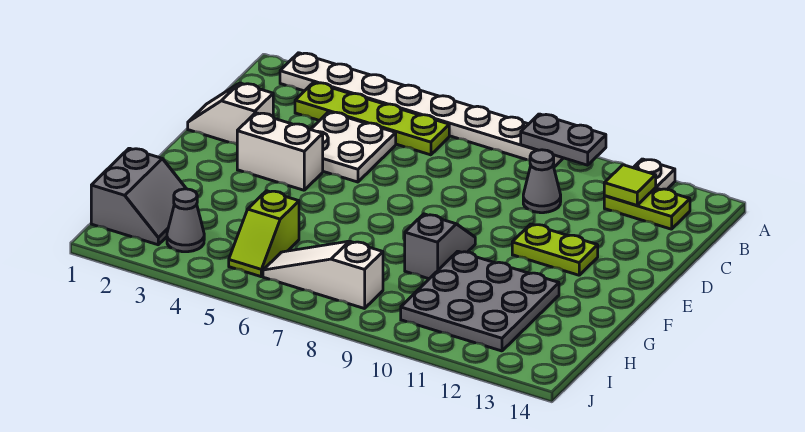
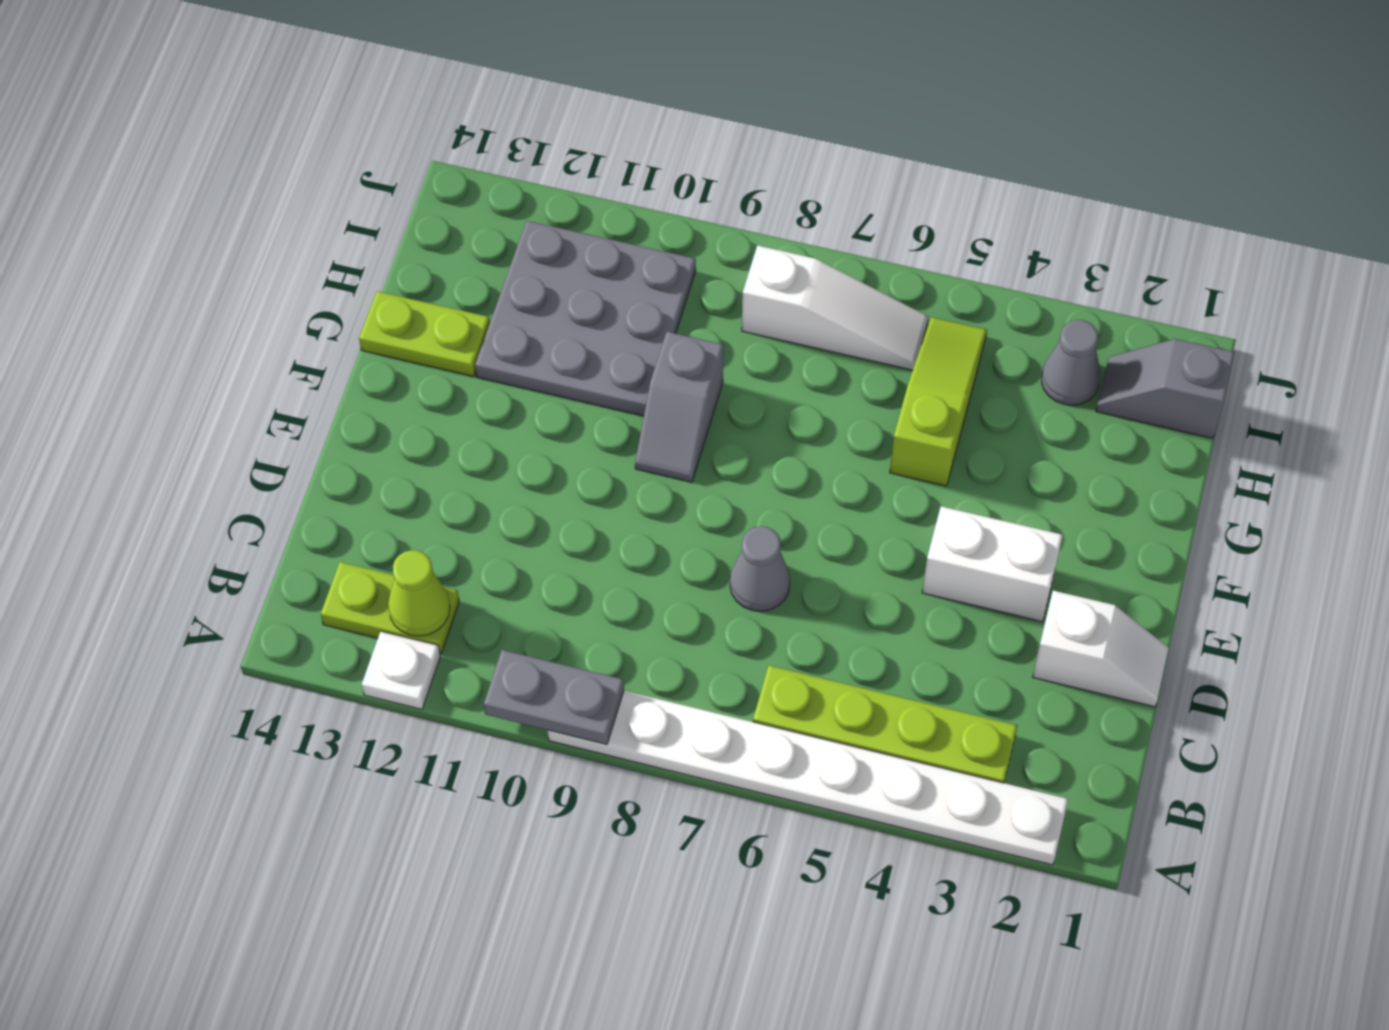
lime 1x1 tile [604,165,656,205] -> lime 1x1 cone [388,550,450,636]
white 2x2 plate [310,112,396,182] -> none
grey 1x1 cone [523,150,561,213] -> grey 1x1 cone moved to [730,526,790,611]
lime 1x2 plate [512,224,598,275] -> lime 1x2 plate moved to [359,291,490,376]
grey 2x2 slope [91,148,186,245] -> grey 1x2 slope [1096,339,1235,438]
lime 1x2 slope [229,191,299,277] -> lime 1x3 slope [890,317,987,486]

